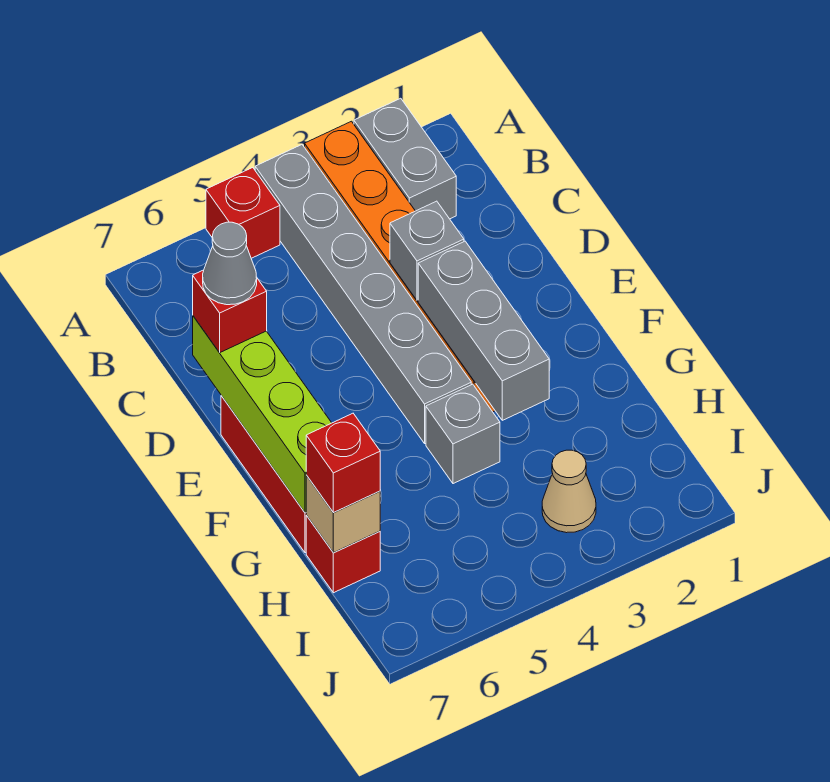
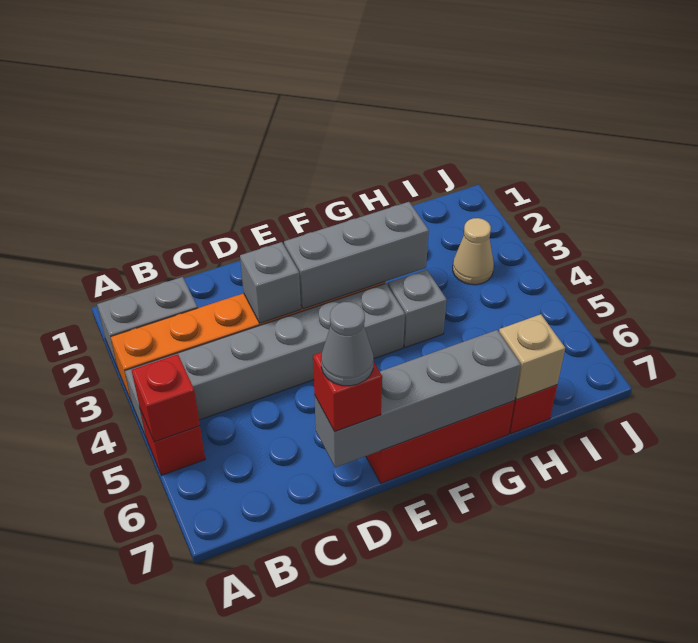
lime 1x4 brick [193,316,331,513] -> grey 1x4 brick [314,330,521,468]
red 1x1 brick [306,413,380,513] -> red 1x1 brick moved to [131,354,200,442]

